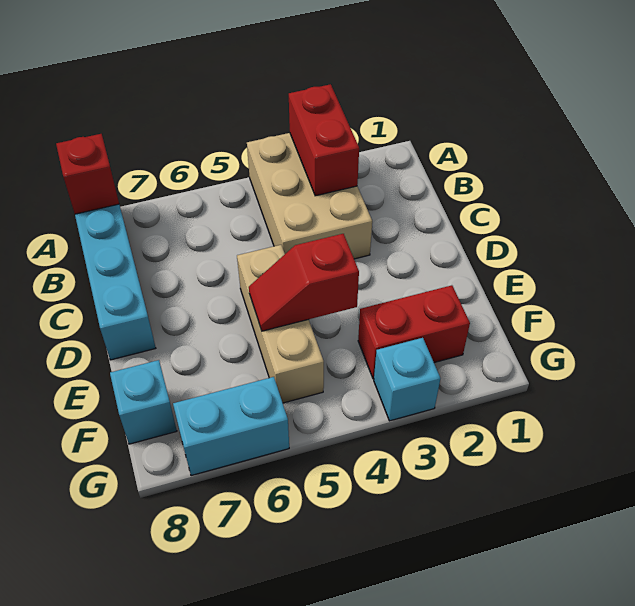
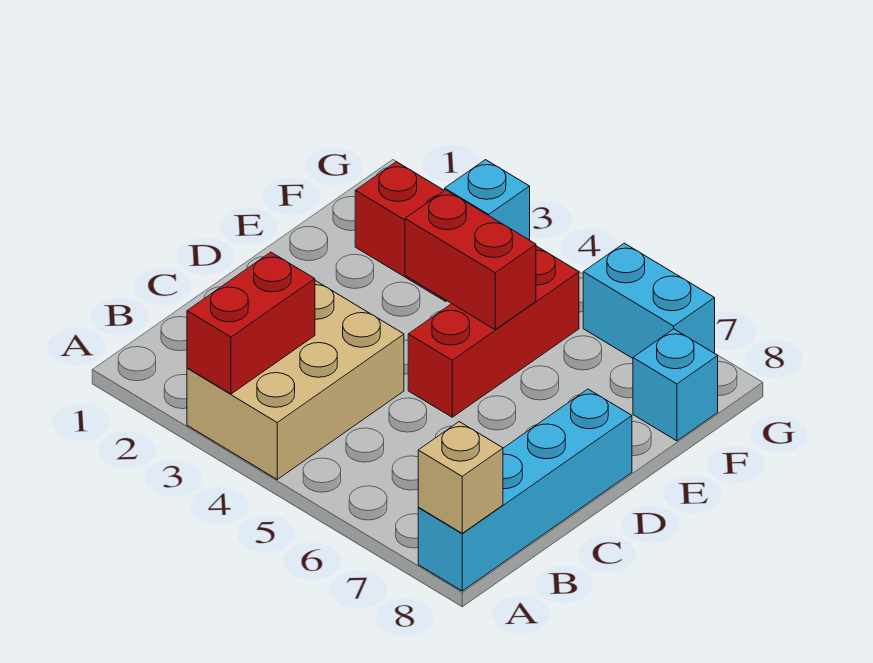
red 1x1 brick [56,134,119,214] -> tan 1x1 brick [418,422,503,533]
tan 1x3 brick [237,245,324,403] -> red 1x3 brick [408,246,579,417]
red 1x2 slope [249,234,359,331] -> red 1x2 brick [405,190,536,329]

